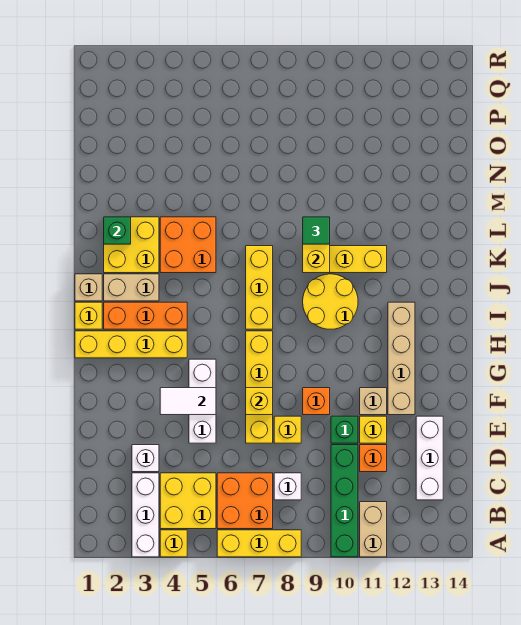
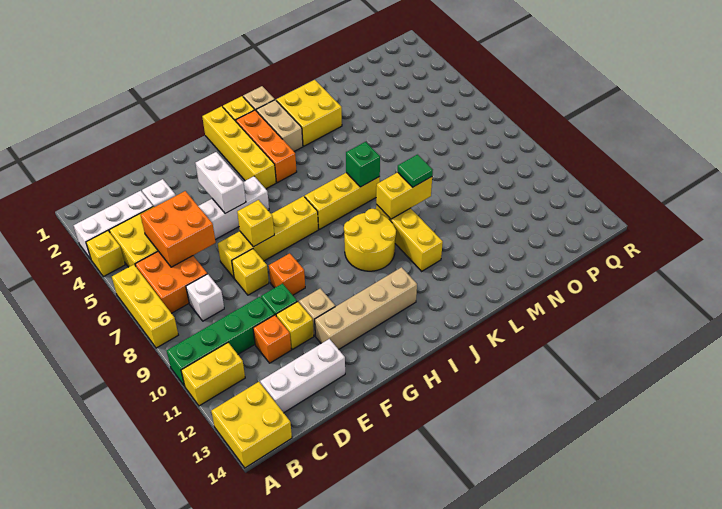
tan 1x2 brick [360,502,387,557] -> yellow 1x2 brick [181,343,245,406]
none -> yellow 2x2 brick [211,382,292,468]
white 1x2 tile [160,388,216,415] -> white 1x2 brick [195,152,246,213]
orange 2x2 brick [160,217,216,273] -> orange 2x2 brick moved to [141,191,216,267]
green 1x1 brick [104,217,131,244] -> green 1x1 brick moved to [346,142,380,187]

